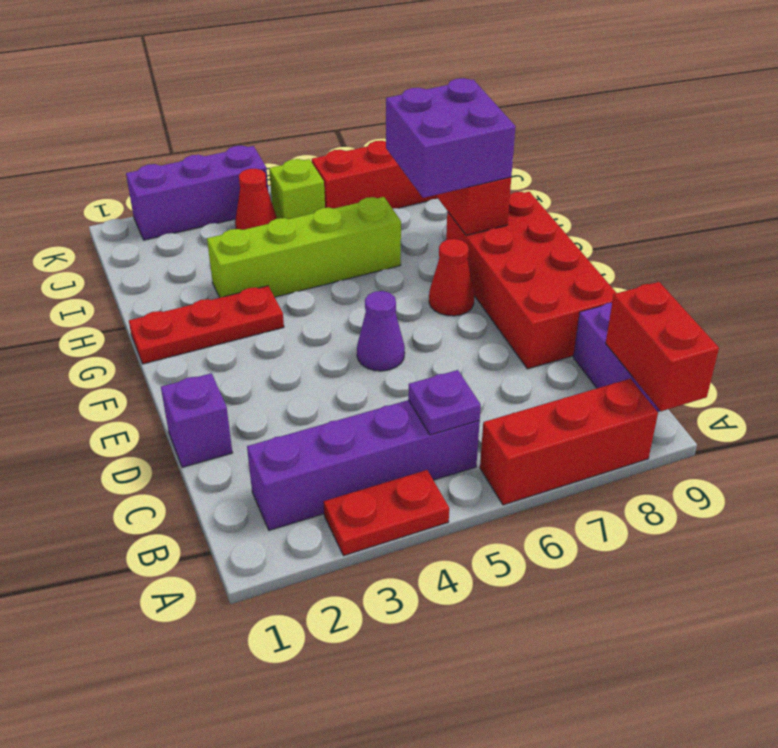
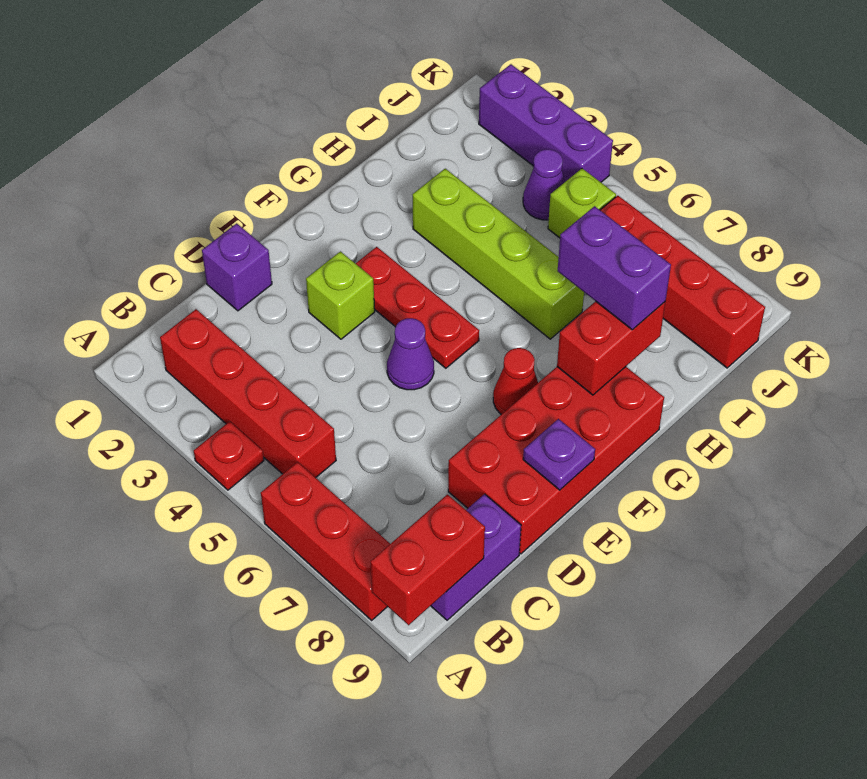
red 1x2 plate [323,470,449,556] -> red 1x1 plate [194,421,264,490]
purple 1x4 brick [247,400,480,530] -> red 1x4 brick [160,309,336,478]
purple 1x1 plate [408,370,481,435] -> purple 1x1 plate moved to [523,419,595,490]
none -> lime 1x1 brick [306,251,375,339]
red 1x3 plate [129,286,284,364] -> red 1x3 plate moved to [356,247,479,368]
purple 2x2 brick [386,78,516,198] -> purple 1x2 brick [558,206,671,330]
red 1x1 cone [235,169,277,230] -> purple 1x1 cone [523,149,565,220]

